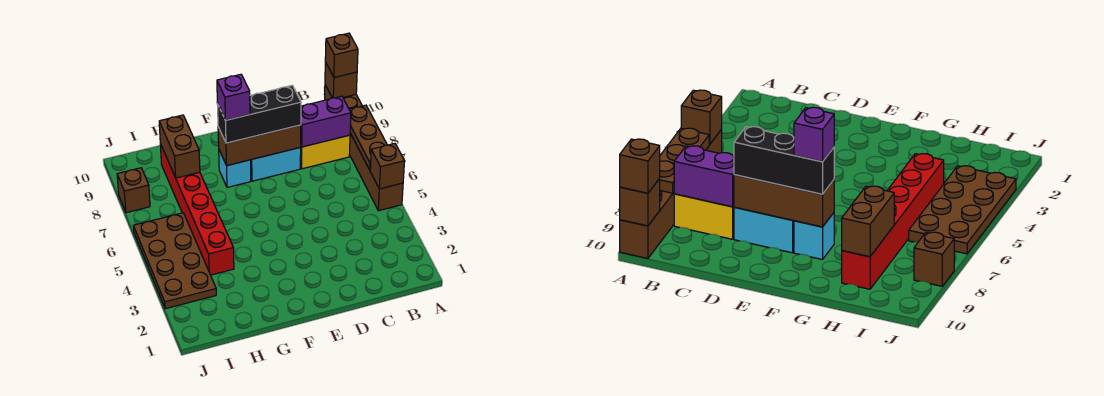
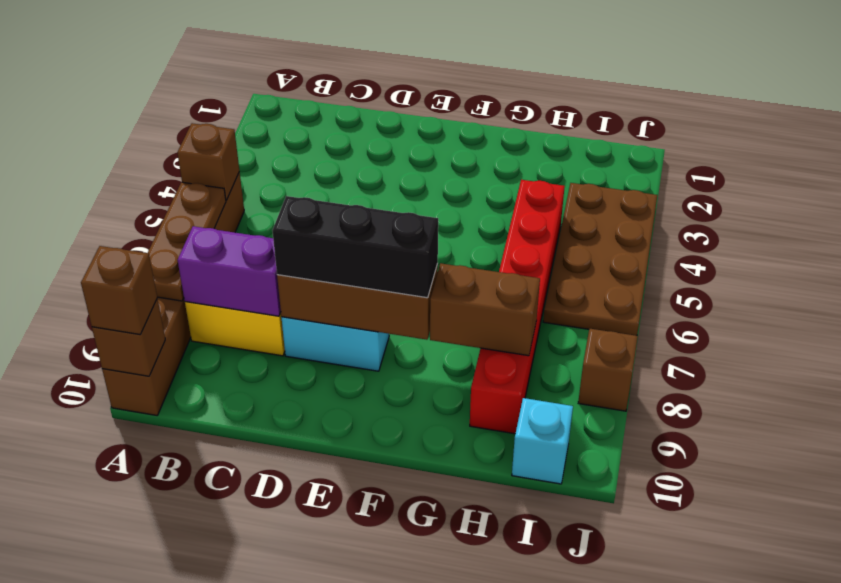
cyan 1x1 brick [219,151,251,187] -> cyan 1x1 brick moved to [512,398,573,484]
purple 1x1 brick [217,74,250,120] -> none
brown 1x2 brick [159,115,200,178] -> brown 1x2 brick turned to [430,263,540,356]

